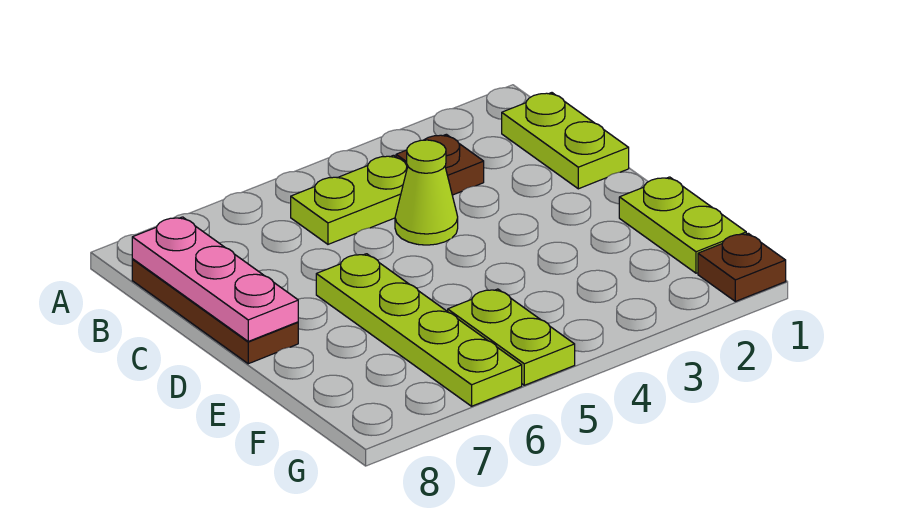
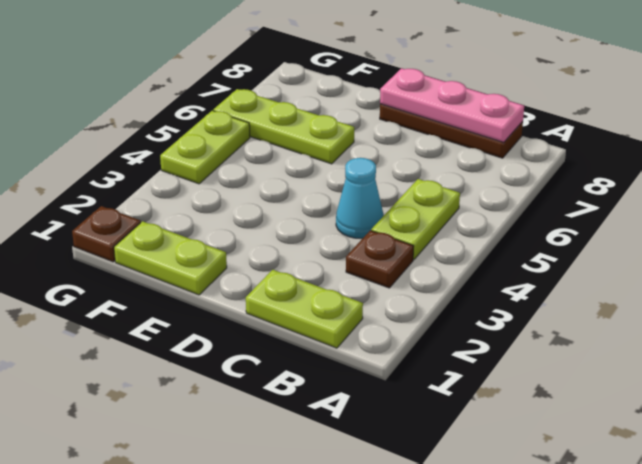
lime 1x1 cone [395,140,458,245] -> cyan 1x1 cone [336,158,384,238]
lime 1x4 plate [316,254,522,406] -> lime 1x3 plate [213,89,354,164]
lime 1x2 plate [448,289,575,385] -> lime 1x2 plate turned to [160,111,250,184]

